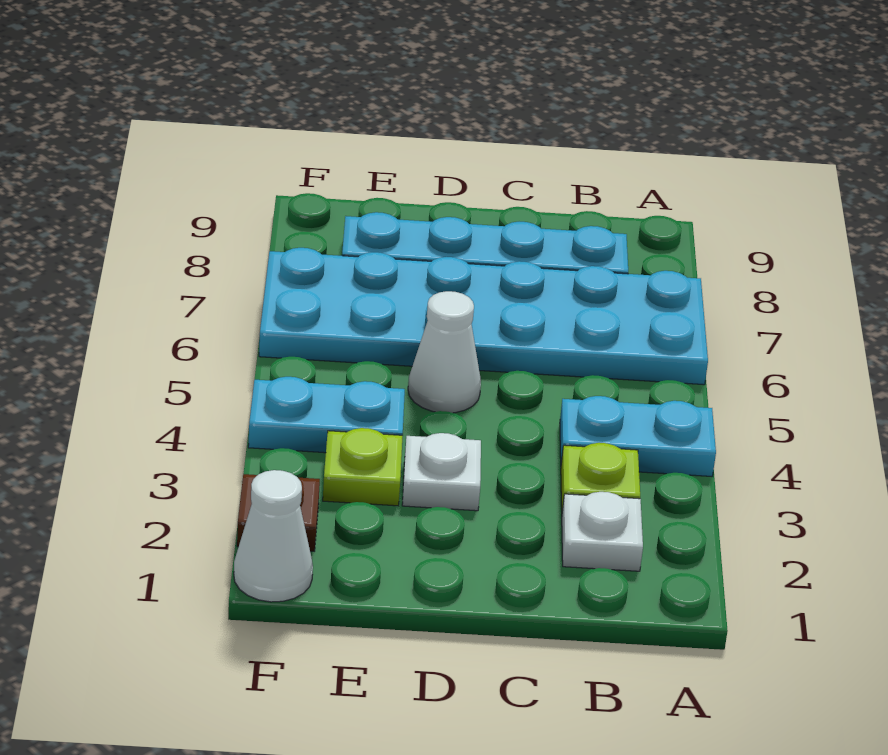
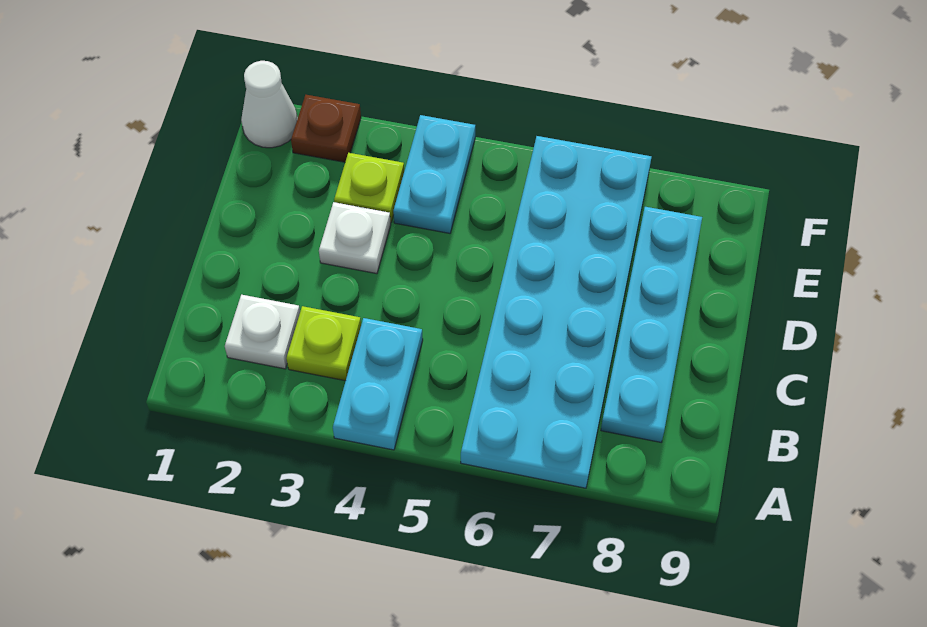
white 1x1 cone [408,291,481,413] -> none

